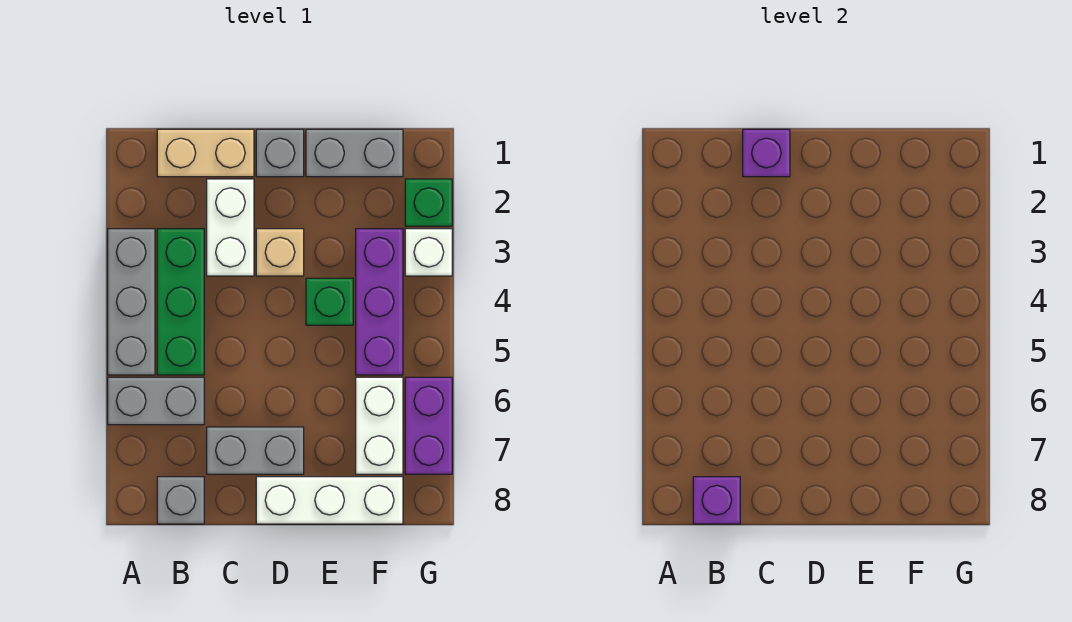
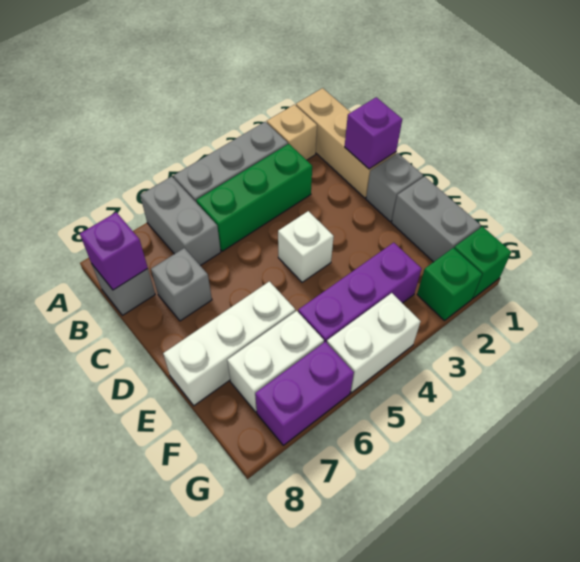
tan 1x2 brick [157,129,254,177] -> tan 1x3 brick [296,88,396,198]
white 1x2 brick [207,179,254,276] -> white 1x2 brick moved to [327,293,421,393]
grey 1x2 brick [207,427,304,474] -> grey 1x1 brick [151,248,212,321]
tan 1x1 brick [256,229,304,276] -> tan 1x1 brick moved to [267,105,317,160]
white 1x3 brick [256,477,403,524] -> white 1x3 brick turned to [163,281,295,406]
green 1x1 brick [306,278,353,325] -> green 1x1 brick moved to [454,227,511,298]
white 1x1 brick [405,229,452,276] -> white 1x1 brick moved to [278,211,334,282]

